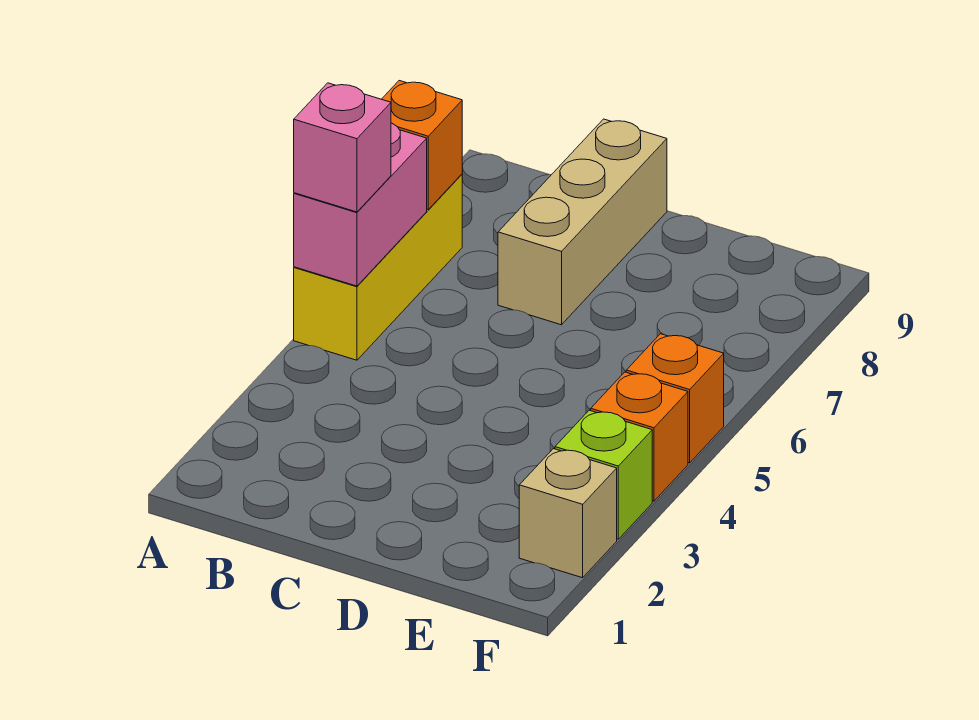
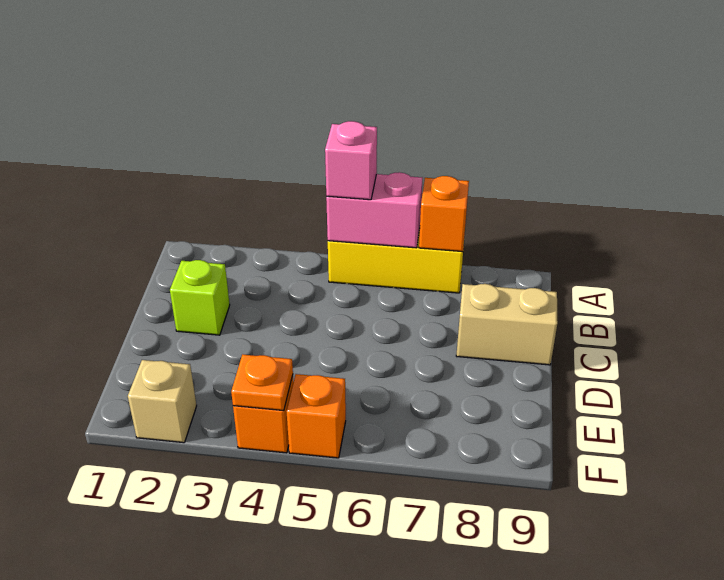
tan 1x3 brick [498,119,667,325] -> tan 1x2 brick [456,284,558,365]
lime 1x1 brick [555,410,652,539] -> lime 1x1 brick moved to [170,260,230,335]
none -> orange 1x1 plate [231,354,293,411]

